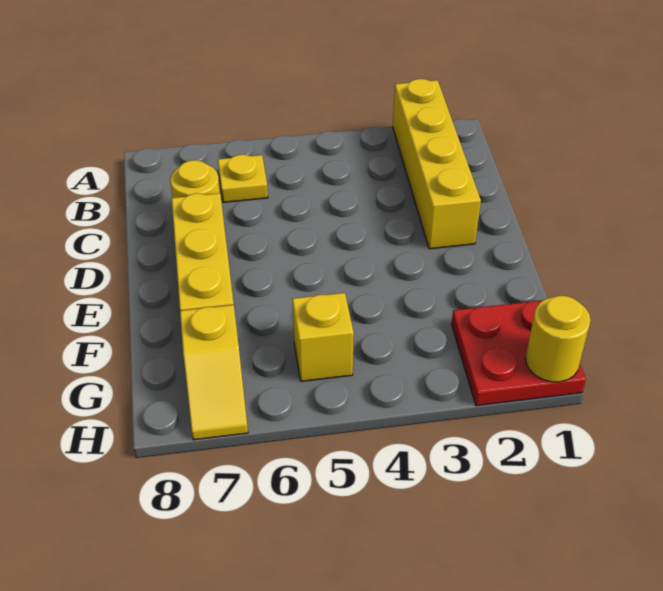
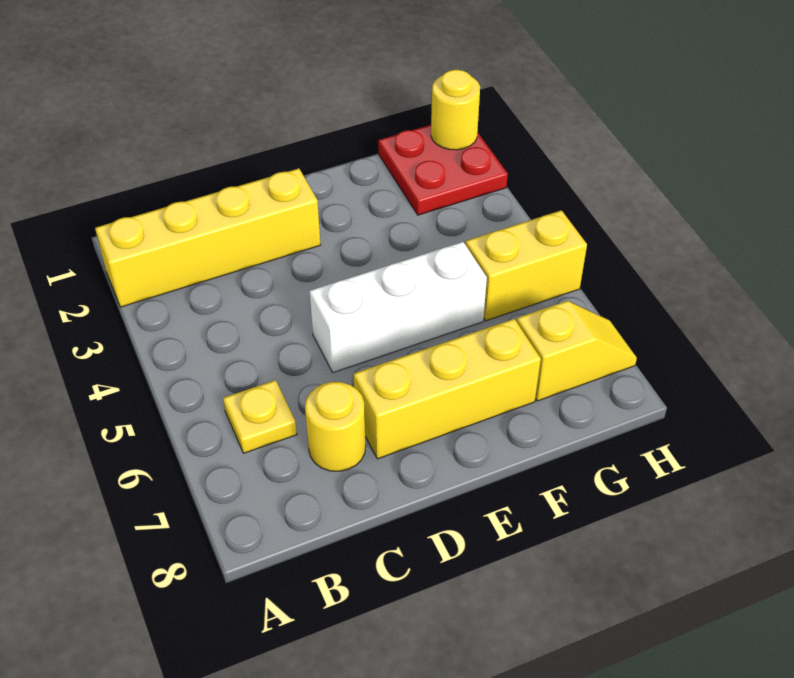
none -> white 1x3 brick [309,242,487,373]
yellow 1x1 brick [292,293,354,381] -> yellow 1x2 brick [465,210,587,321]

